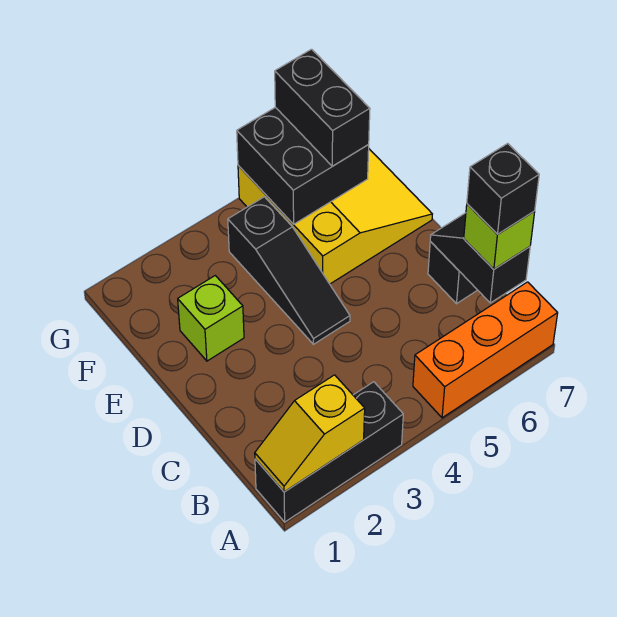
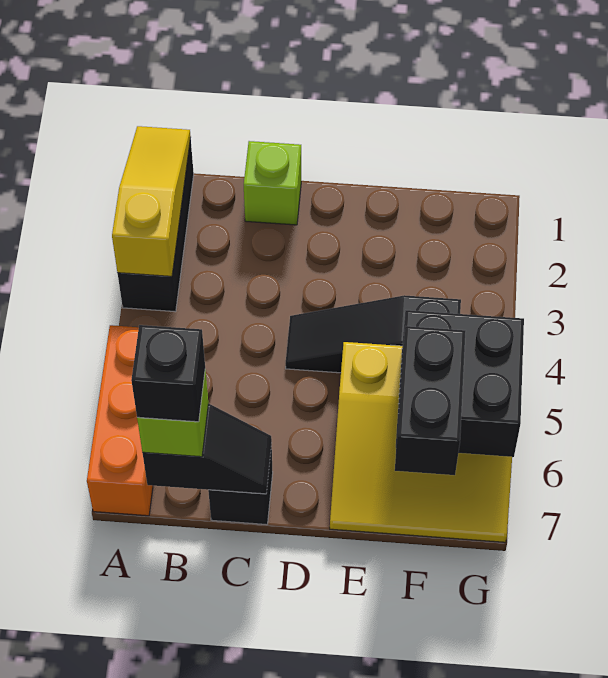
yellow 1x2 slope [255,375,365,492] -> yellow 1x3 slope [112,126,191,276]
lime 1x1 brick [178,276,244,361] -> lime 1x1 brick moved to [244,141,301,225]
black 1x2 brick [275,49,370,166] -> black 1x2 brick turned to [395,326,466,475]

